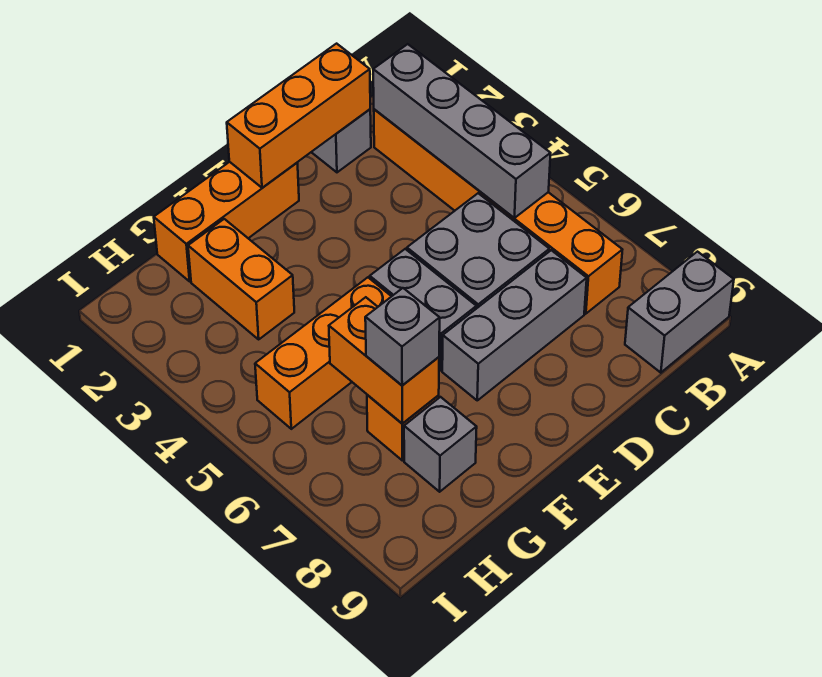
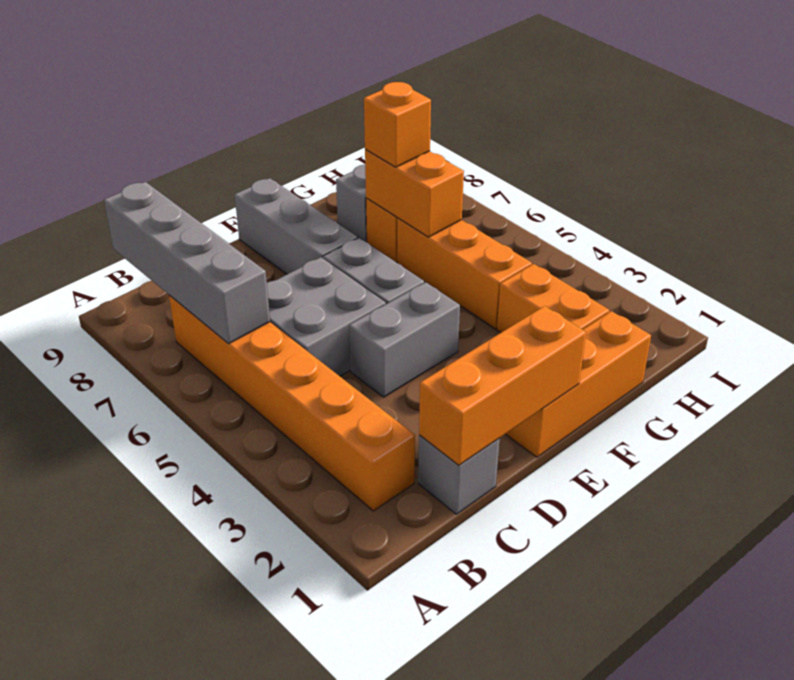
grey 1x2 brick [625,252,734,373] -> grey 1x2 brick moved to [349,282,460,397]
grey 1x4 brick [373,44,551,218] -> grey 1x4 brick moved to [104,182,270,344]
grey 1x3 brick [442,250,587,400] -> grey 1x3 brick turned to [235,178,358,274]
orange 1x3 brick [255,277,392,429] -> orange 1x3 brick turned to [397,218,532,329]
grey 1x1 brick [365,288,440,385] -> orange 1x1 brick [364,82,431,167]

